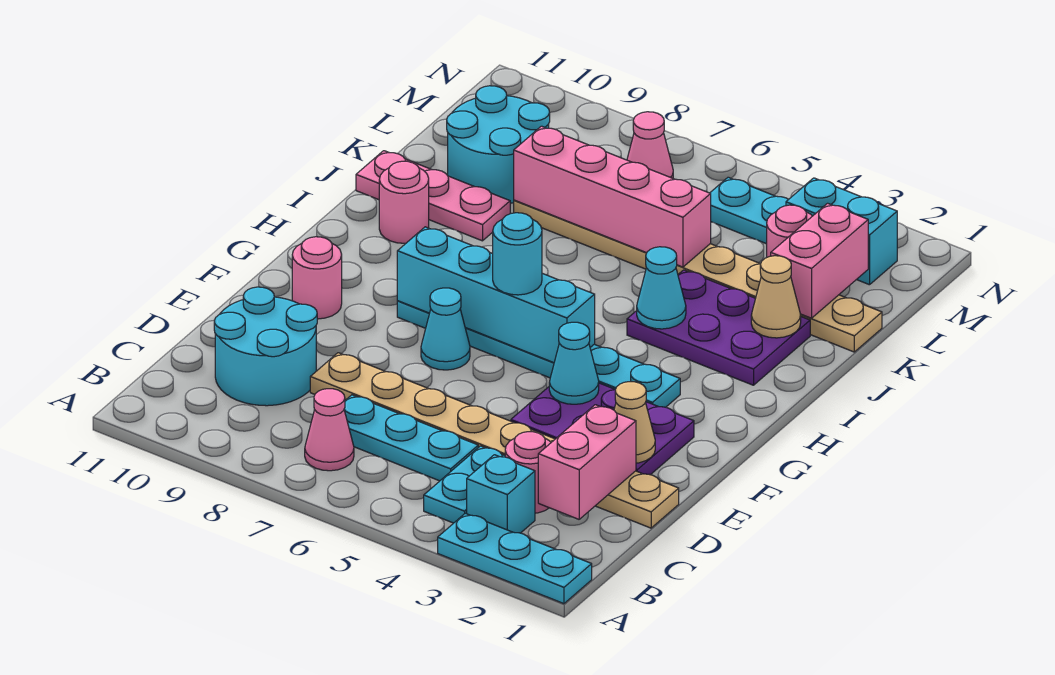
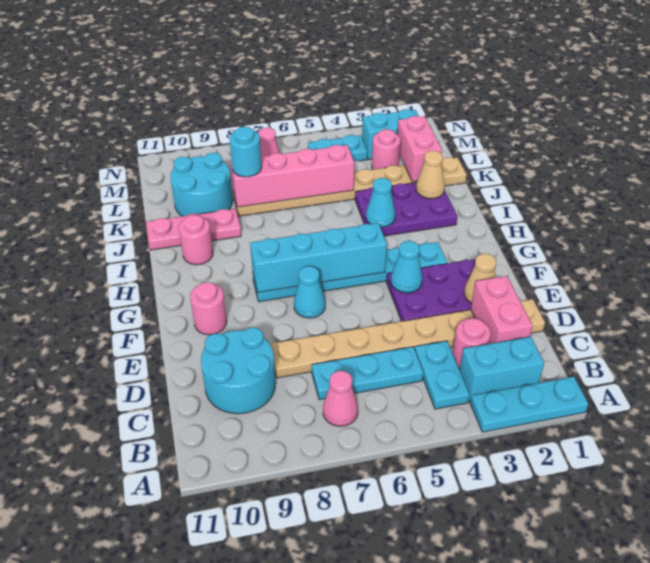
cyan 1x1 brick [467,455,535,533] -> cyan 1x2 brick [460,337,544,403]
cyan 1x1 round brick [493,213,542,295] -> cyan 1x1 round brick moved to [230,127,262,177]

